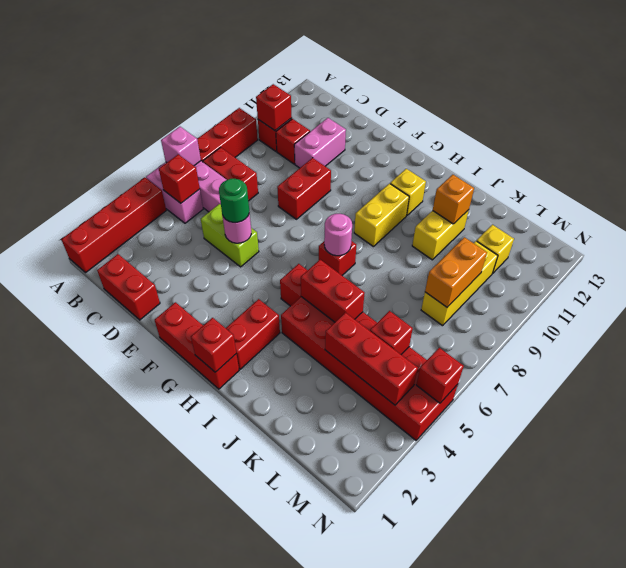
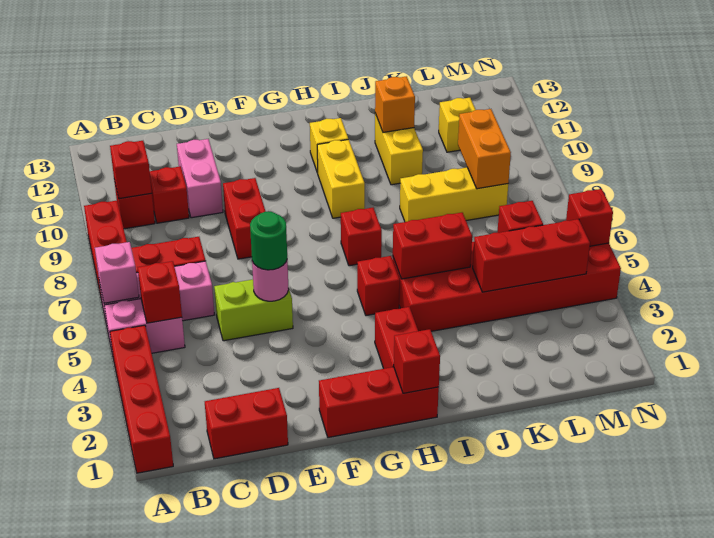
pink 1x1 round brick [324,214,352,256] -> none
yellow 1x3 brick [421,241,498,326] -> yellow 1x3 brick turned to [400,167,508,222]

